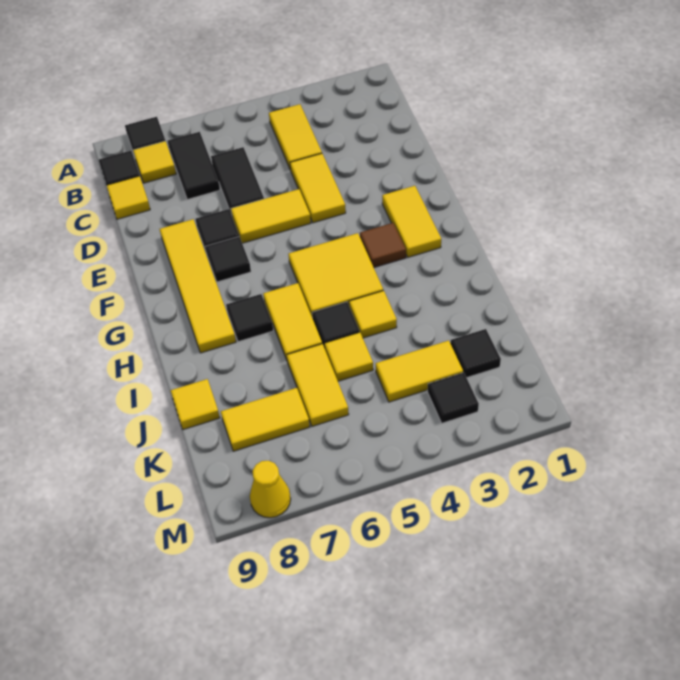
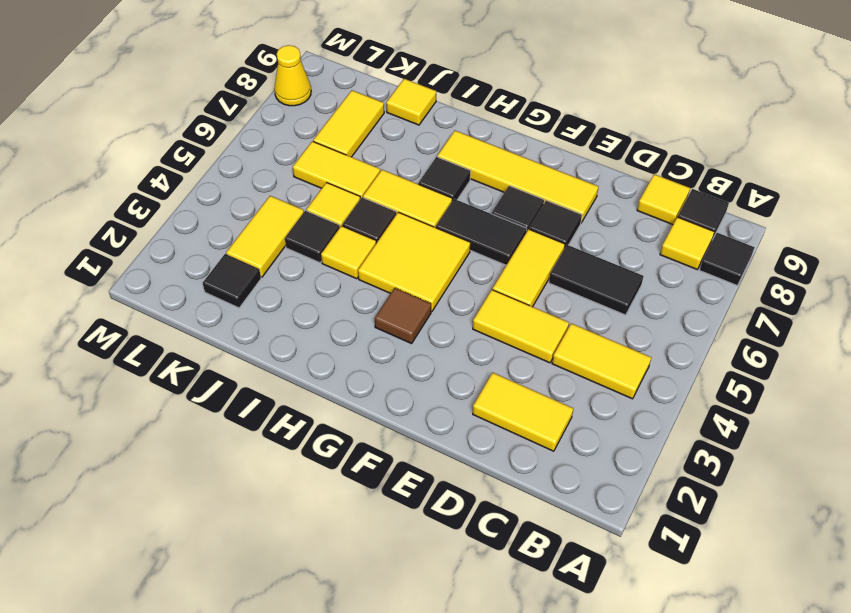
black 1x2 tile [168,132,220,200] -> black 1x2 tile moved to [436,199,527,265]
yellow 1x2 tile [382,186,441,257] -> yellow 1x2 tile moved to [473,373,574,451]
black 1x1 tile [427,372,479,423] -> black 1x1 tile moved to [285,211,340,263]

